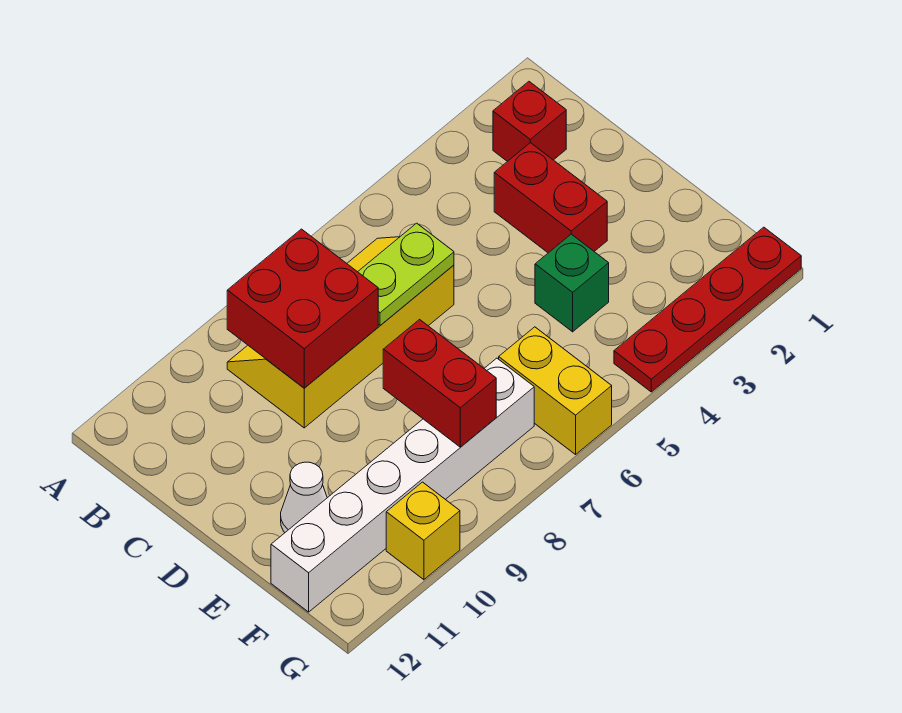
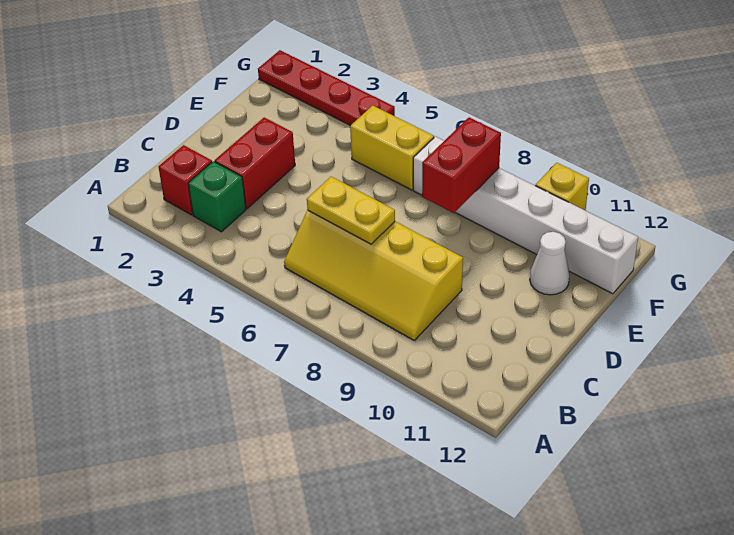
red 2x2 brick [227,229,378,388] -> none
lime 1x2 plate [358,223,454,325] -> yellow 1x2 plate [307,177,395,244]
green 1x1 brick [535,234,609,332] -> green 1x1 brick moved to [188,161,246,232]
yellow 1x2 brick [499,327,612,454] -> yellow 1x2 brick turned to [350,106,434,190]

